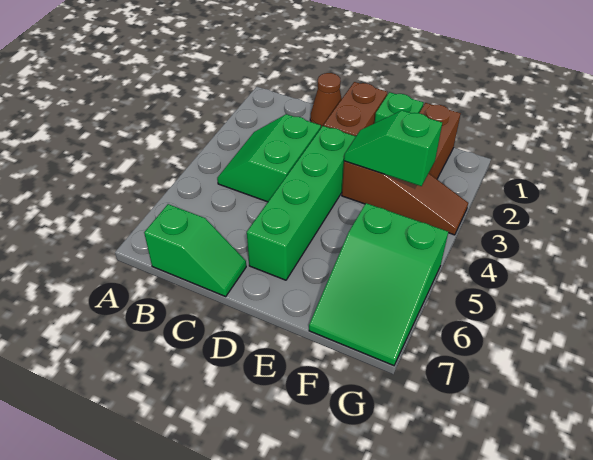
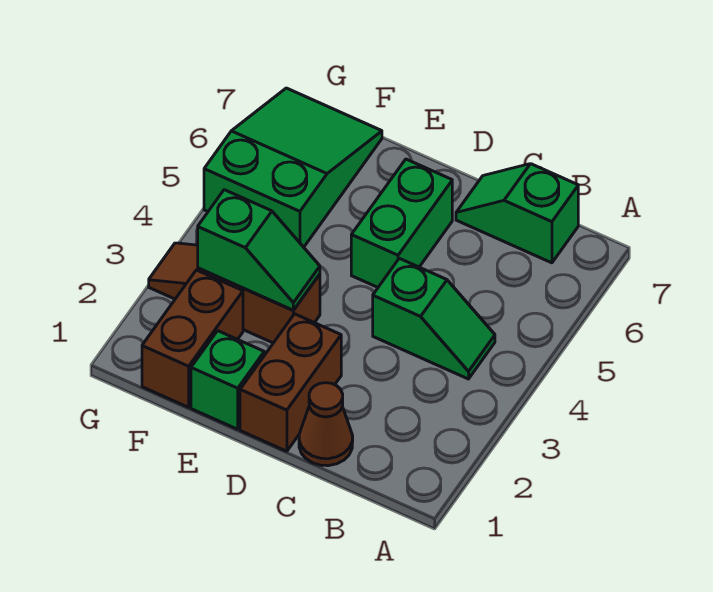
green 2x2 slope [217,114,321,202] -> green 1x2 slope [373,258,495,379]
green 1x4 brick [247,126,356,280] -> green 1x2 brick [351,159,452,287]

